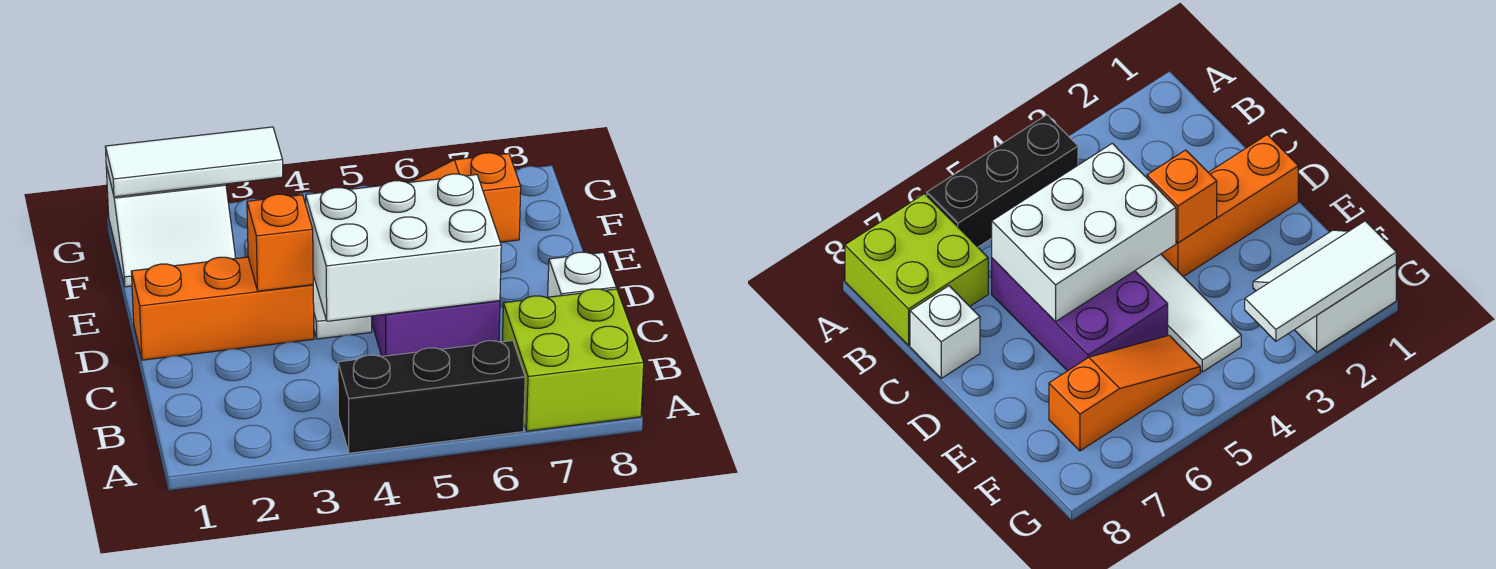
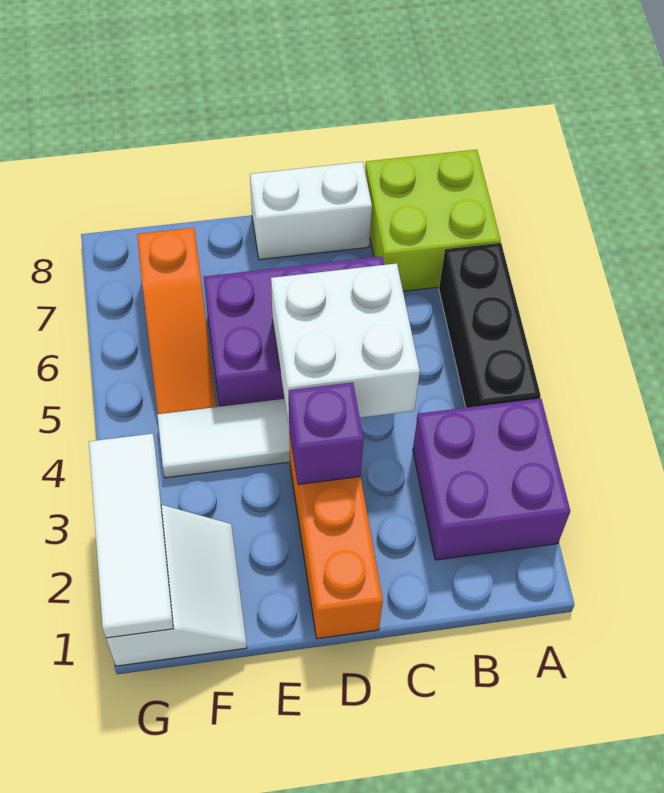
none -> purple 2x2 brick [413,398,570,560]
white 2x3 brick [306,174,501,321] -> white 2x2 brick [271,263,420,424]
white 1x1 brick [548,252,616,297] -> white 1x2 brick [250,162,372,260]
orange 1x1 brick [247,194,313,291] -> purple 1x1 brick [289,382,364,484]

